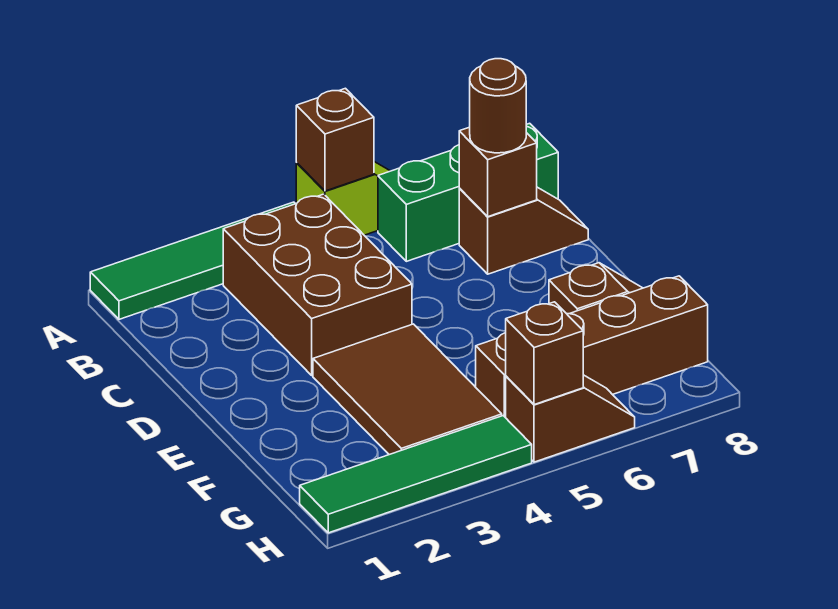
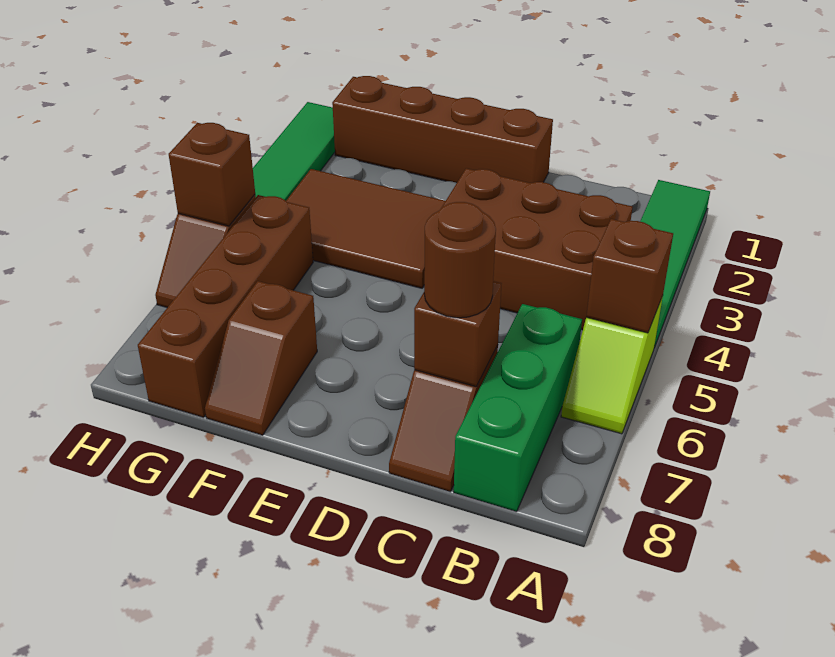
none -> brown 1x4 brick [332,76,553,183]

